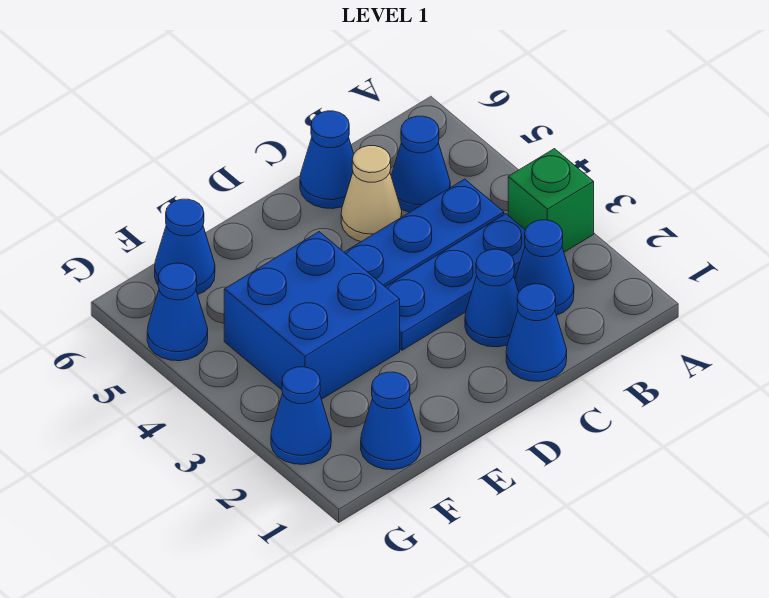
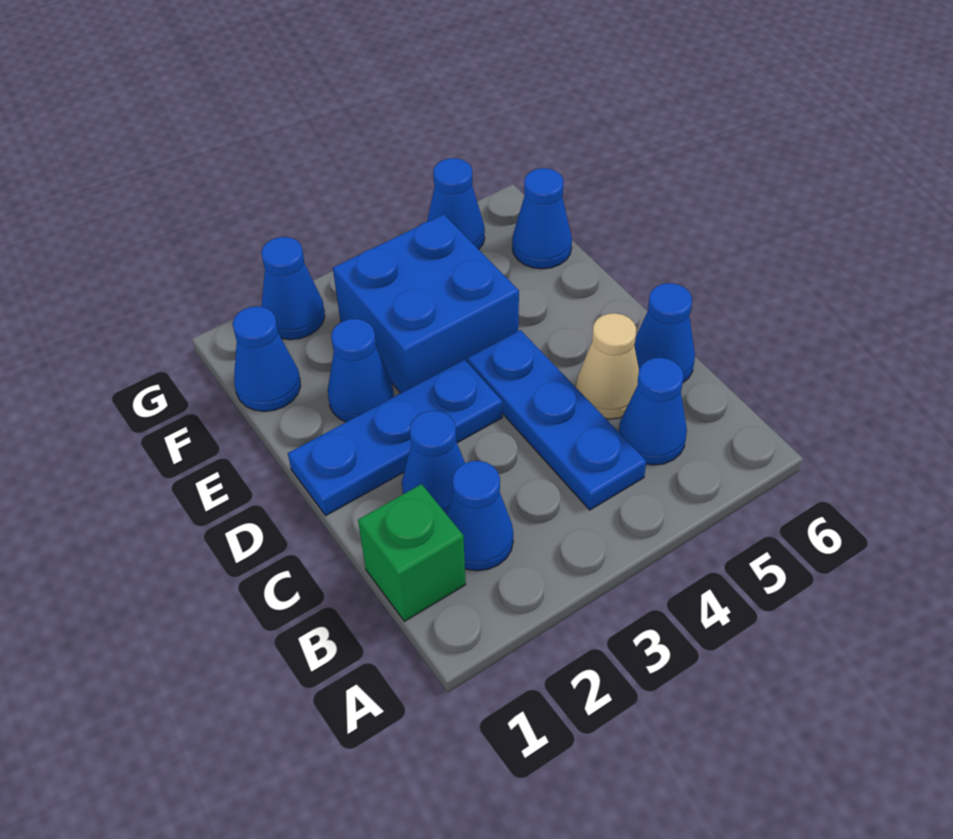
green 1x1 brick [508,149,594,252] -> green 1x1 brick moved to [358,484,466,621]
blue 1x3 plate [386,214,525,350] -> blue 1x3 plate turned to [288,360,502,515]
blue 1x1 cone [506,284,567,381] -> blue 1x1 cone moved to [328,319,394,422]

